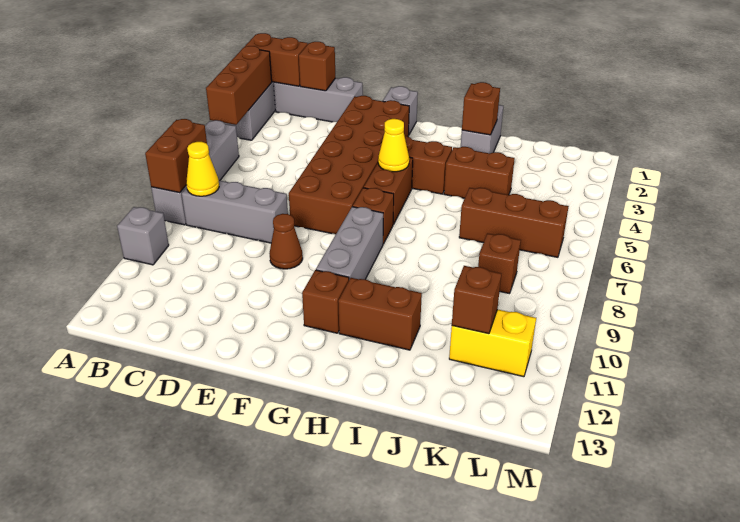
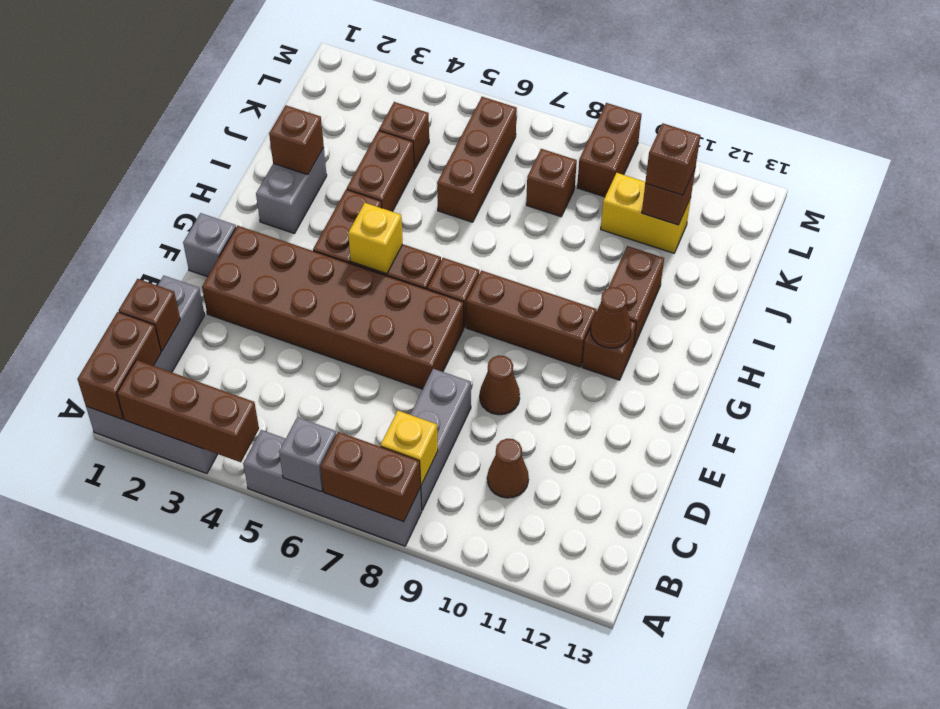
grey 1x1 brick [117,207,169,265] -> grey 1x1 brick moved to [279,417,337,492]
yellow 1x1 cone [186,142,219,196] -> yellow 1x1 brick [381,411,438,485]
none -> brown 1x1 cone [487,439,529,498]
yellow 1x1 cone [378,119,409,172] -> yellow 1x1 brick [348,203,403,274]
grey 1x3 brick [316,207,383,280] -> brown 1x3 brick [466,270,597,367]
none -> brown 1x1 cone [591,287,631,348]
grey 1x2 brick [461,105,503,153] -> grey 1x2 brick turned to [256,147,327,233]
none -> brown 1x1 brick [379,102,429,169]
yellow 1x2 brick [449,309,536,377] -> yellow 1x2 brick turned to [601,173,691,253]
none -> brown 1x1 brick [645,123,700,195]
none -> brown 1x2 brick [577,103,641,197]

